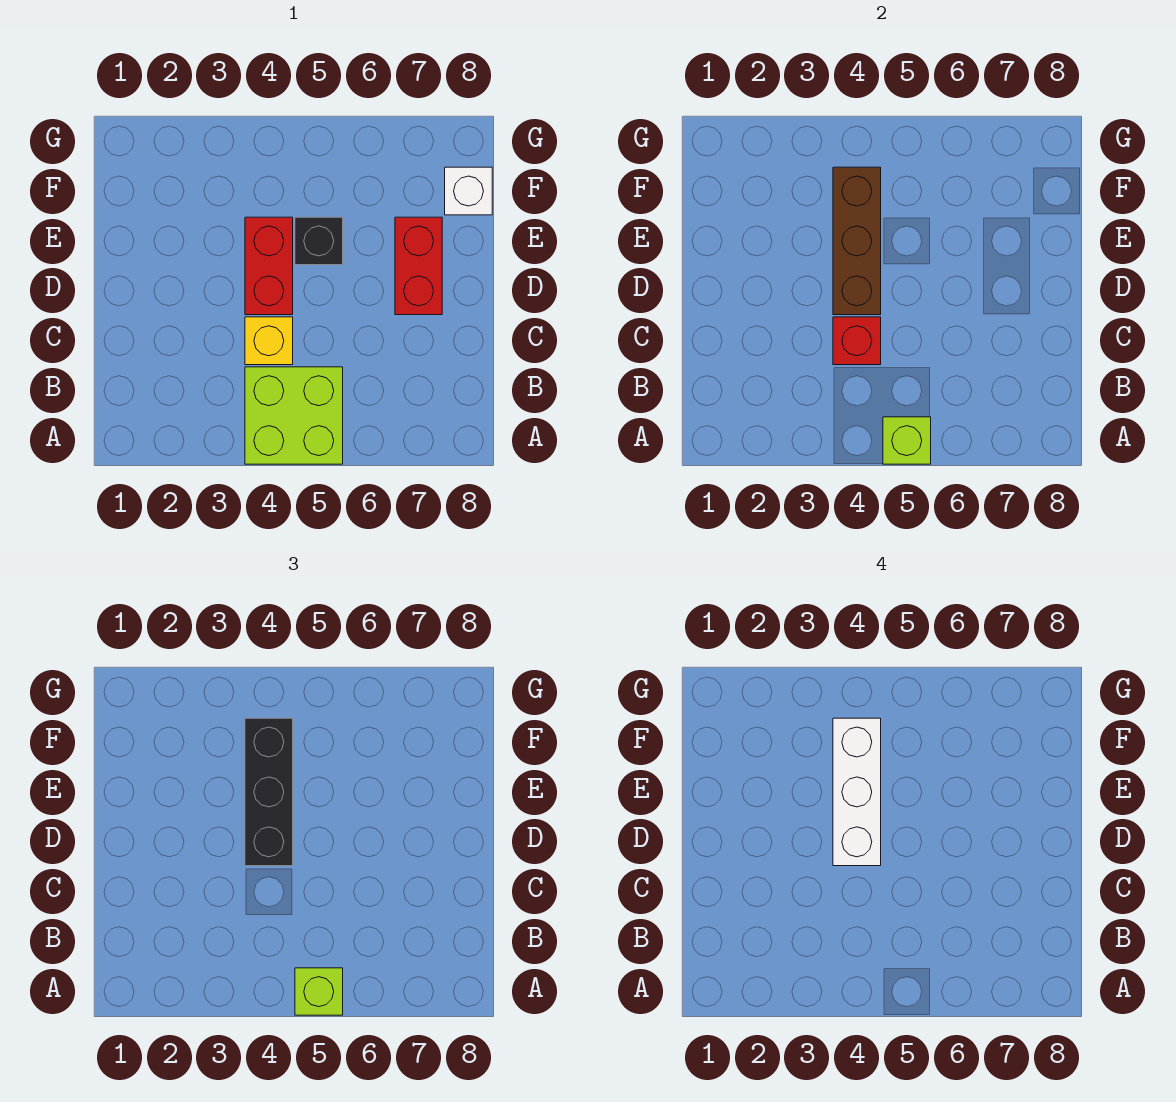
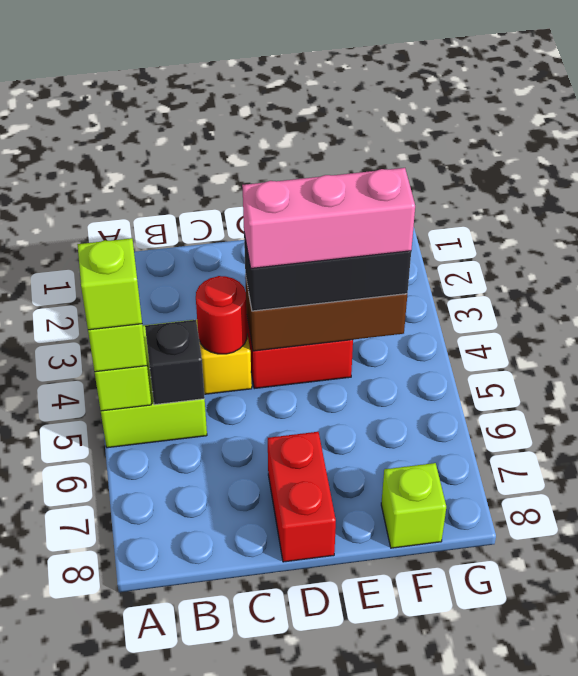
none -> lime 1x1 brick [77,238,142,330]
red 1x1 brick [833,317,881,365] -> red 1x1 round brick [196,276,247,354]
white 1x3 brick [833,718,881,866] -> pink 1x3 brick [242,168,415,268]
red 1x2 brick [395,217,442,315] -> red 1x2 brick turned to [268,432,336,562]
black 1x1 brick [295,217,343,265] -> black 1x1 brick moved to [145,320,205,405]
white 1x1 brick [445,167,492,215] -> lime 1x1 brick [381,463,446,548]

